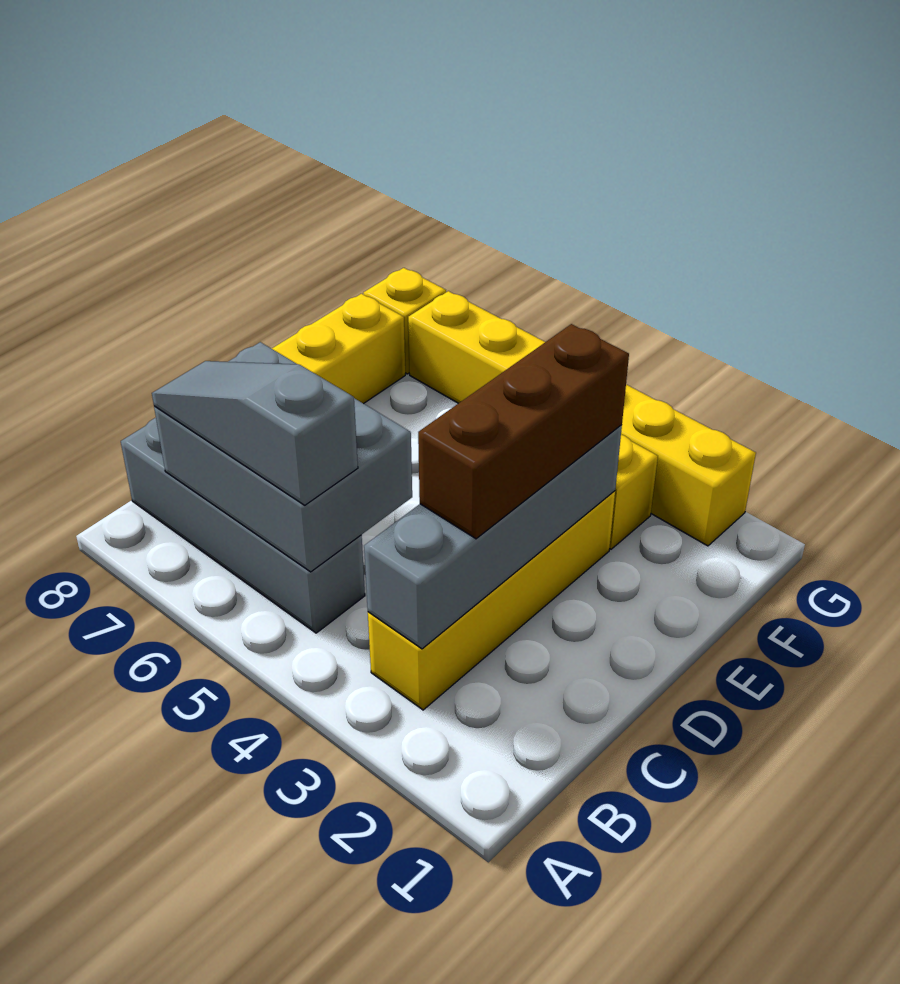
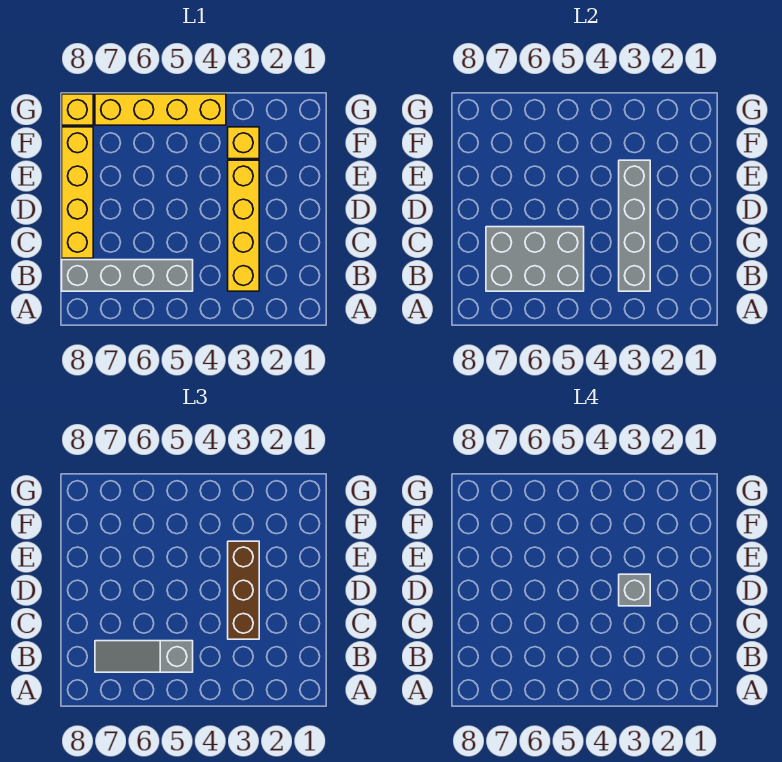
none -> grey 1x1 brick [619,574,650,606]
yellow 1x6 brick [408,291,756,546] -> yellow 1x4 brick [95,94,226,125]

